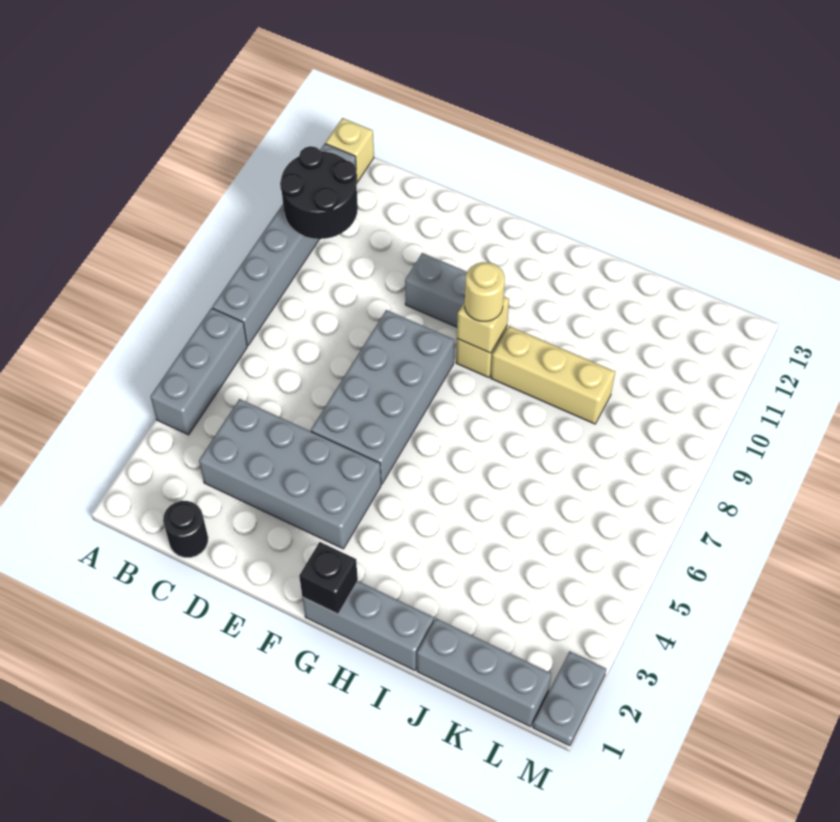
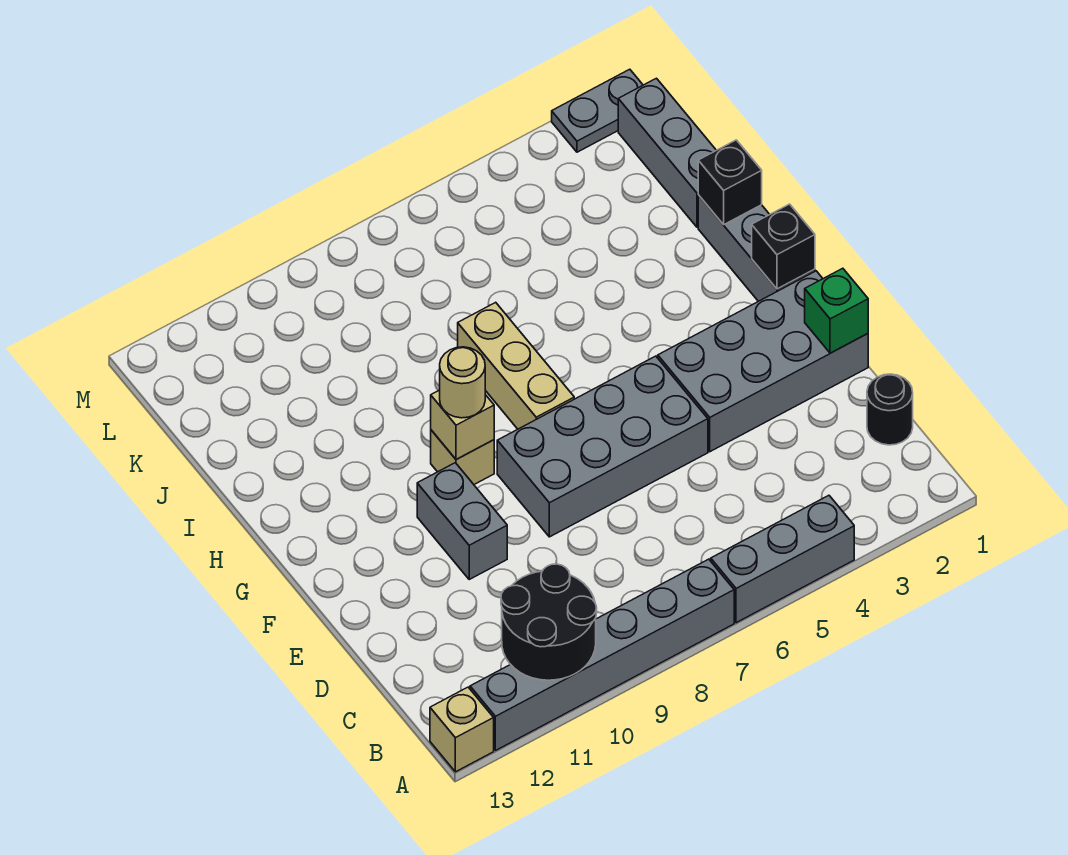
grey 2x4 brick [199,399,381,549] -> grey 2x4 brick turned to [658,271,868,452]
none -> green 1x1 brick [805,268,868,353]
tan 1x3 brick [491,326,615,424] -> tan 1x3 brick moved to [458,302,574,429]
none -> black 1x1 brick [698,140,762,225]

